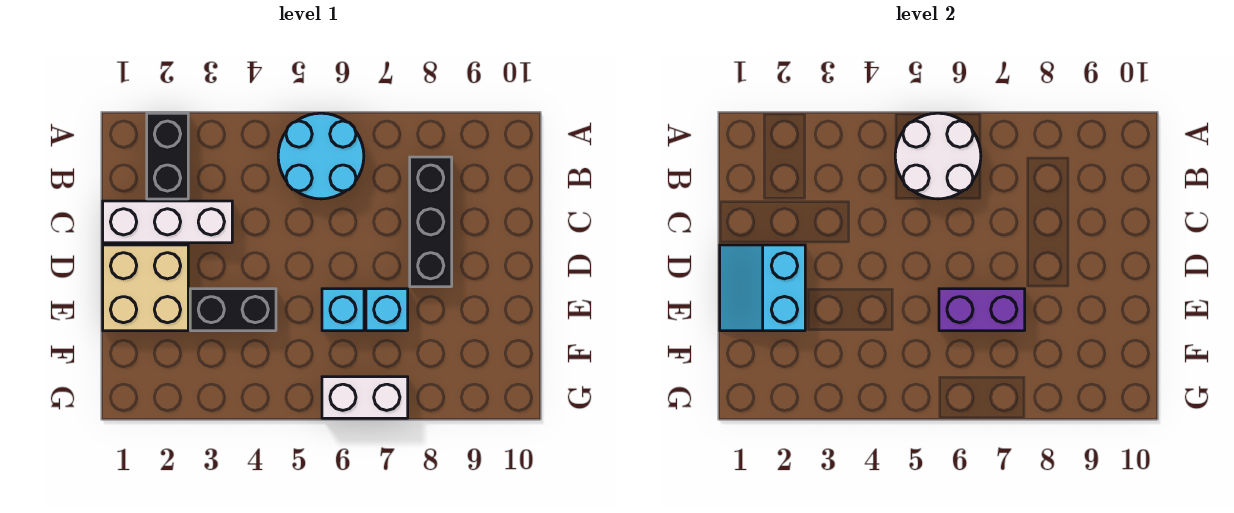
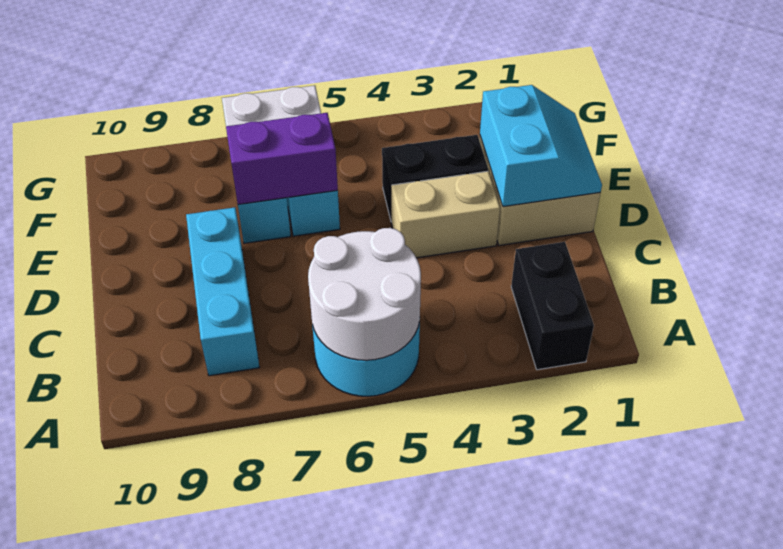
black 1x3 brick [410,157,452,287] -> cyan 1x3 brick [186,207,260,376]
white 1x3 brick [103,201,232,243] -> none
none -> tan 1x2 brick [391,171,500,258]

